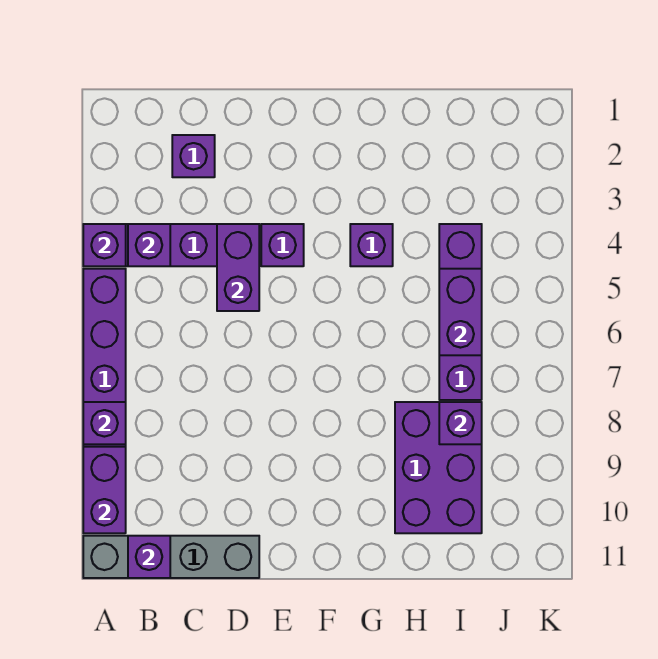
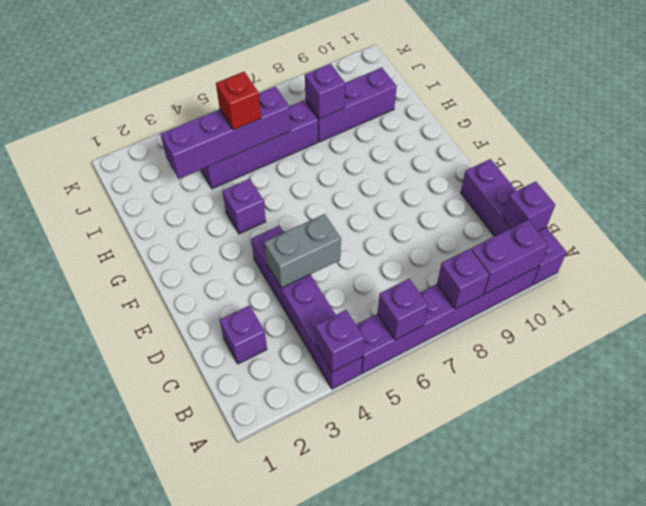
grey 1x4 brick [83,536,259,578] -> purple 1x4 brick [461,159,567,285]
purple 1x1 brick [128,224,170,266] -> purple 1x1 brick moved to [377,279,428,340]
purple 1x2 brick [217,224,259,311] -> grey 1x2 brick [264,214,341,288]
purple 2x3 brick [395,402,482,533] -> purple 1x3 brick [305,68,397,142]
purple 1x2 brick [439,269,482,355] -> purple 1x4 brick [161,87,291,179]
none -> red 1x1 brick [216,72,261,130]

